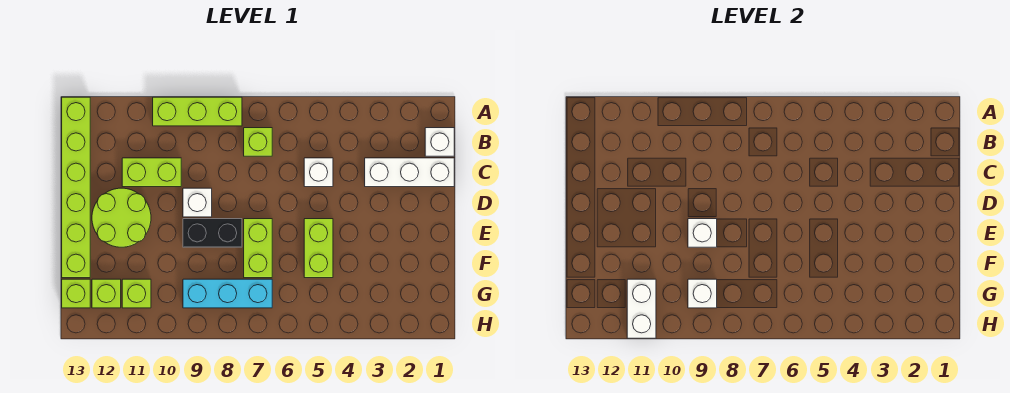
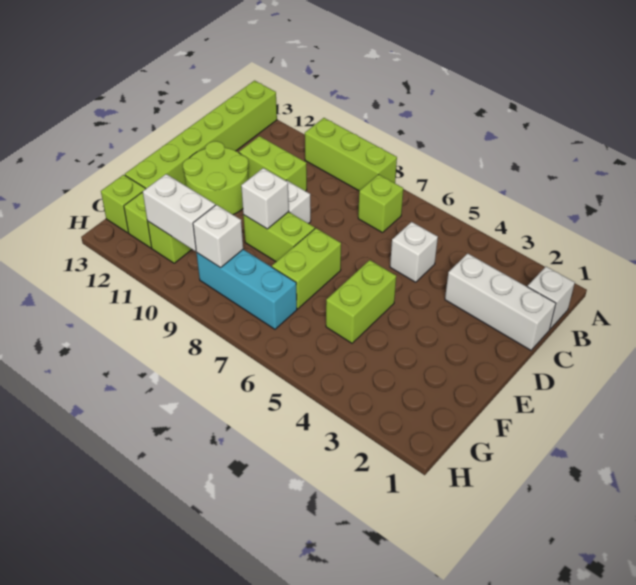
black 1x2 brick [183,219,242,247] -> lime 1x2 brick [243,212,315,262]
white 1x2 brick [627,279,656,338] -> white 1x2 brick turned to [143,174,215,251]

